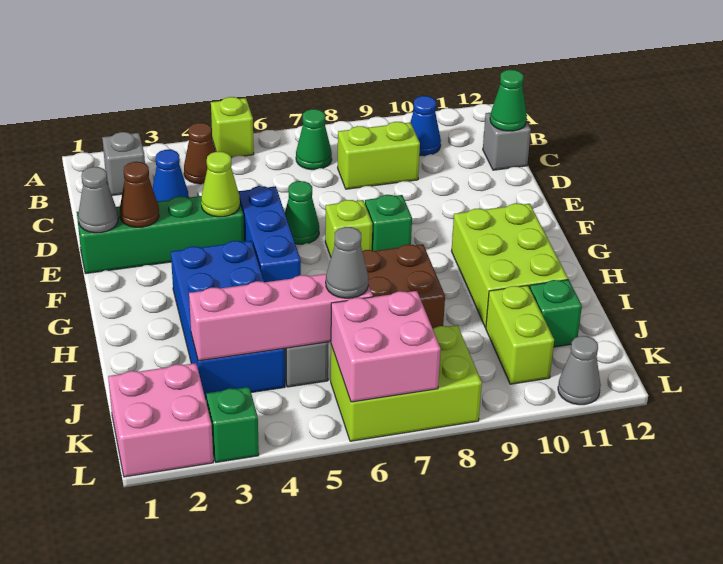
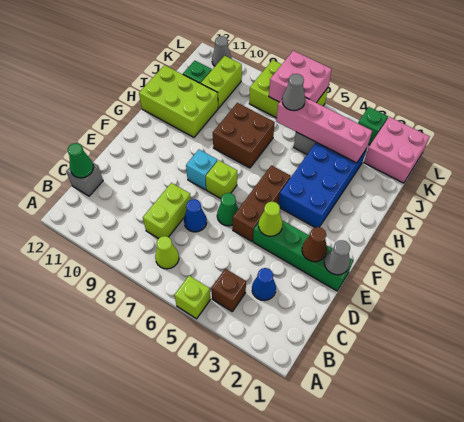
grey 1x1 brick [102,132,145,196] -> none
brown 1x1 cone [184,123,216,184] -> brown 1x1 brick [211,269,246,311]
green 1x1 cone [296,109,332,170] -> lime 1x1 cone [155,236,179,269]
blue 1x1 cone [411,96,441,156] -> blue 1x1 cone moved to [184,199,207,232]
lime 1x2 brick [338,122,420,189] -> lime 1x2 brick turned to [143,183,191,239]
blue 1x3 brick [238,186,301,282] -> brown 1x3 brick [233,165,291,241]
green 1x1 brick [365,195,412,251] -> cyan 1x1 brick [186,150,217,190]
lime 2x3 brick [452,203,568,328] -> lime 2x3 brick turned to [139,65,218,137]

